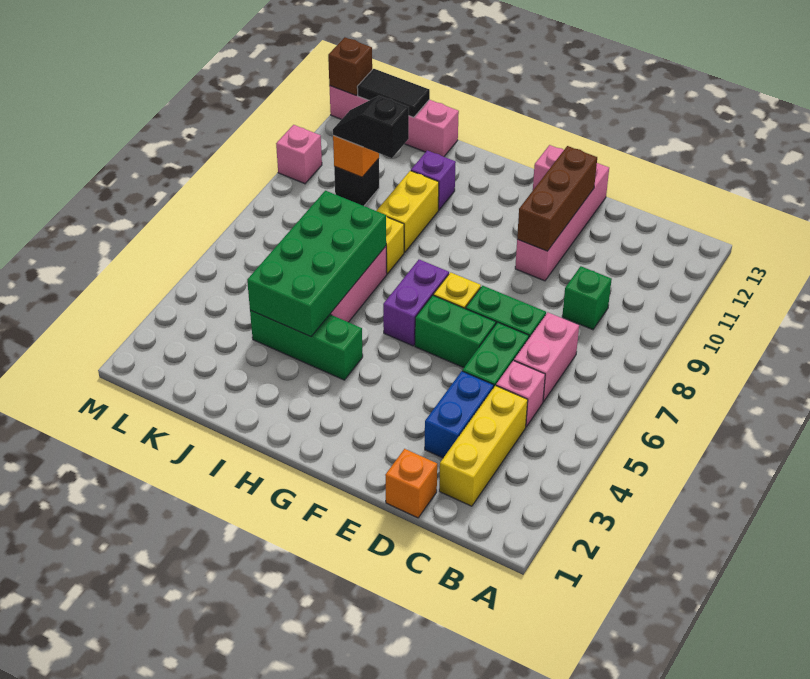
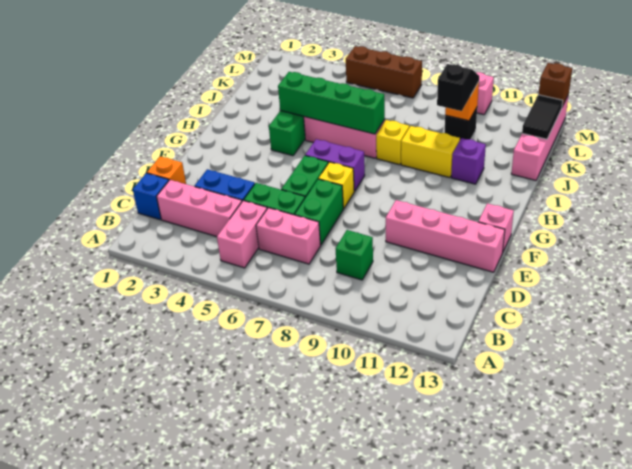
none -> blue 1x1 brick [133,173,169,220]
yellow 1x3 brick [439,386,528,506] -> pink 1x3 brick [157,180,242,237]
pink 1x1 brick [496,361,545,427] -> pink 1x2 brick [217,200,267,268]
brown 1x3 brick [517,146,597,251] -> brown 1x3 brick moved to [346,46,422,98]
green 2x4 brick [247,191,386,337] -> green 1x4 brick [278,72,385,134]

